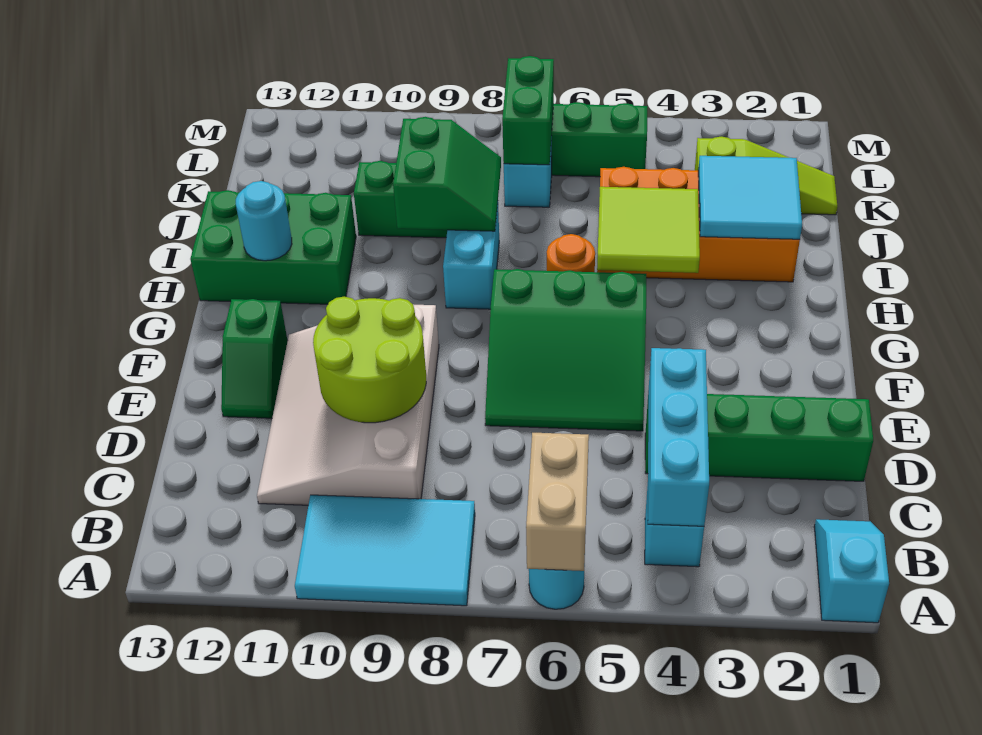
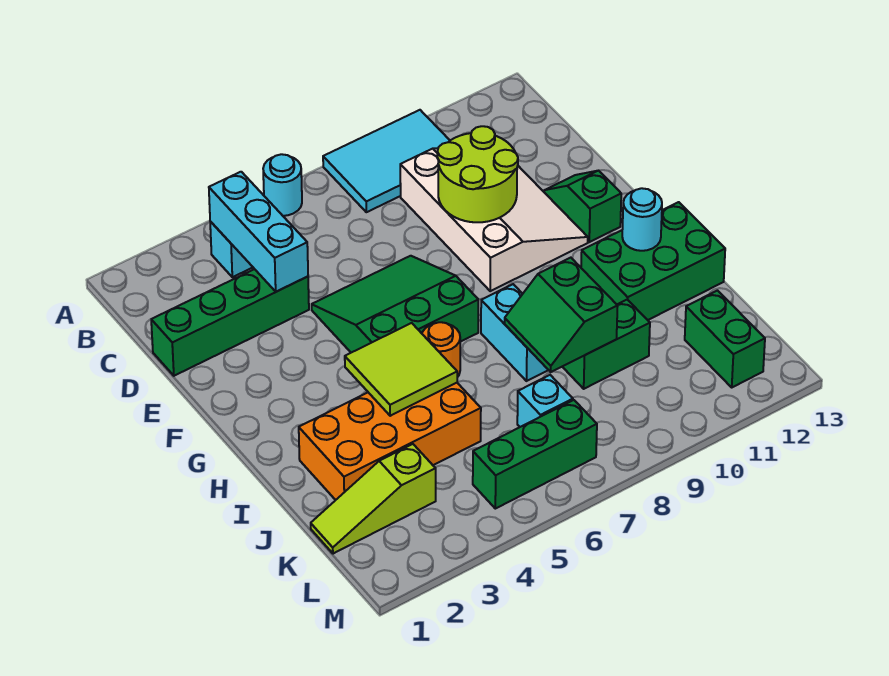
cyan 1x2 slope [814,519,889,623] -> none
tan 1x2 brick [526,433,589,571] -> none
cyan 2x2 tile [698,156,802,239] -> none
green 1x2 brick [502,56,554,165] -> green 1x2 brick moved to [685,291,765,387]

